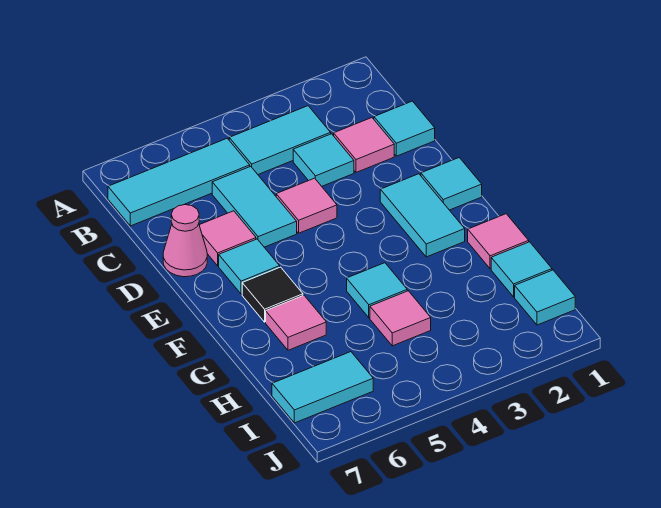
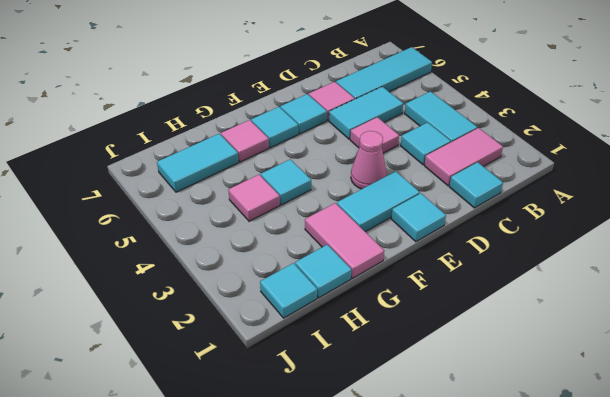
cyan 1x3 tile [108,138,250,226] -> cyan 1x3 tile turned to [336,47,432,99]
pink 1x1 tile [334,118,394,172] -> pink 1x2 tile [424,128,503,186]
pink 1x1 cone [163,205,207,277] -> pink 1x1 cone moved to [351,131,387,189]
black 1x1 tile [242,267,303,322] -> cyan 1x1 tile [251,107,298,148]
pink 1x1 tile [468,214,529,269] -> pink 1x2 tile [305,203,384,278]
cyan 1x2 tile [272,352,373,423] -> cyan 1x2 tile turned to [157,134,239,192]

